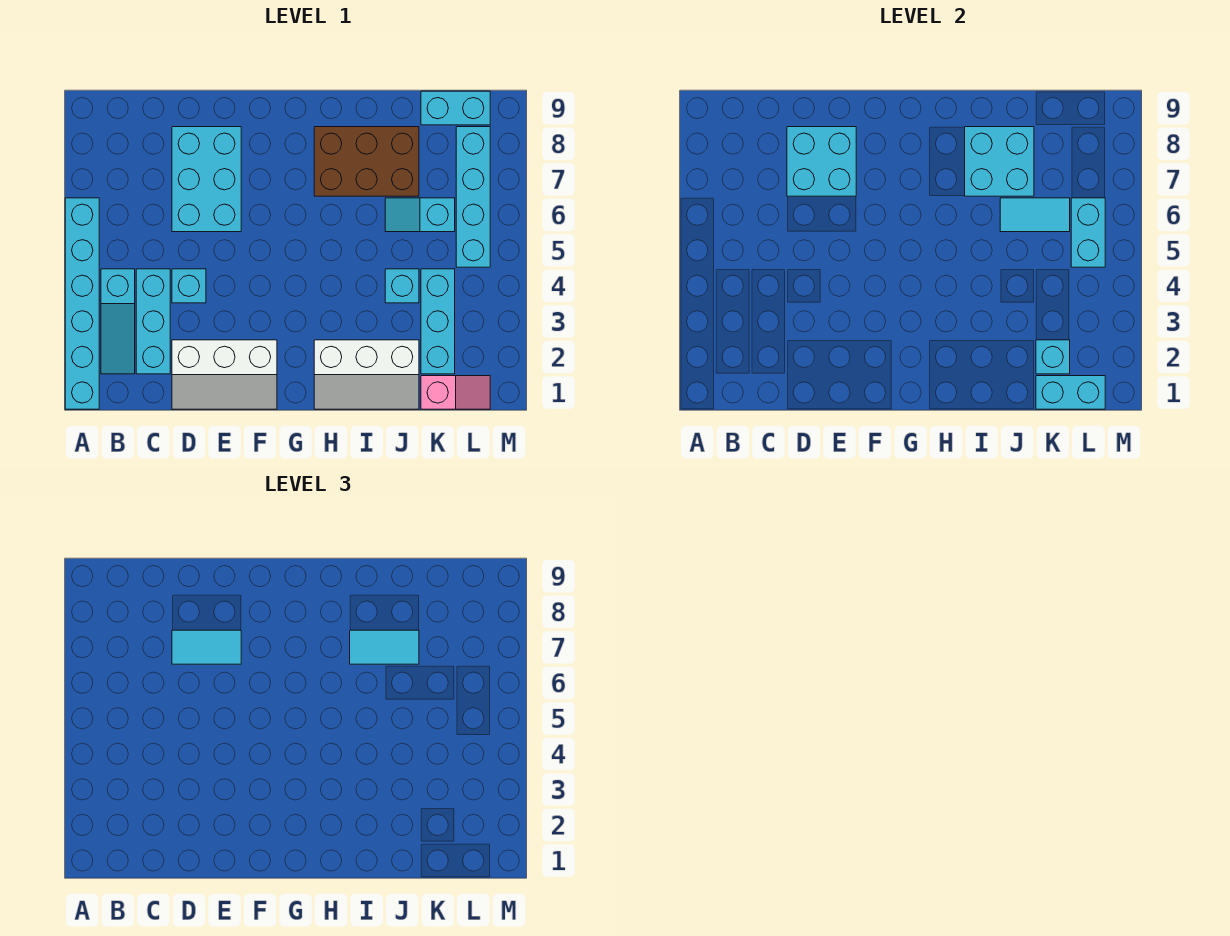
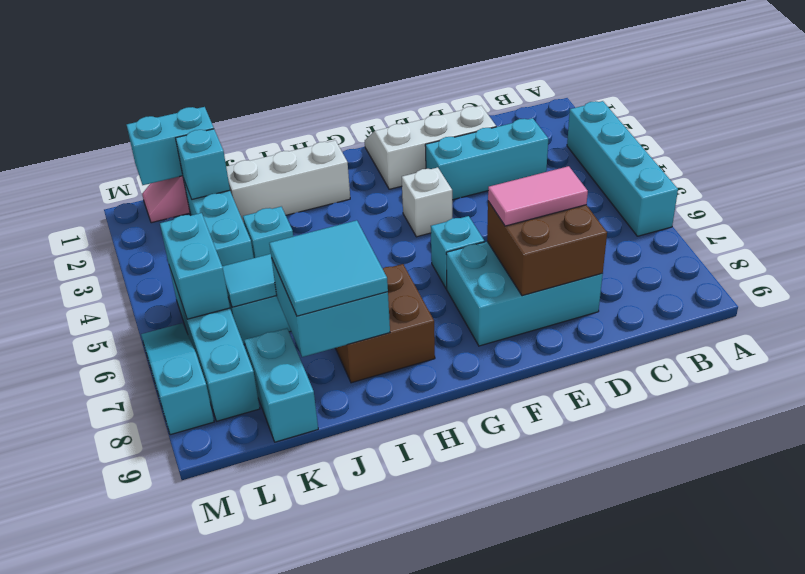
cyan 1x6 brick [65,198,99,409] -> cyan 1x4 brick [567,101,678,236]
cyan 1x3 slope [101,269,135,374] -> cyan 1x3 slope moved to [141,323,214,435]
cyan 1x3 brick [136,269,170,374] -> cyan 1x3 brick turned to [425,118,548,200]
cyan 1x1 brick [172,269,206,303] -> cyan 1x1 brick moved to [431,216,484,289]
cyan 2x3 brick [172,127,241,232] -> cyan 2x3 brick turned to [446,242,603,346]
cyan 2x2 brick [787,127,856,196] -> brown 2x2 brick [487,201,607,296]
cyan 1x2 tile [172,630,241,664] -> pink 1x2 tile [488,166,588,226]
none -> white 1x1 brick [402,167,452,237]
brown 2x3 brick [314,127,419,196] -> brown 2x2 brick [336,264,435,383]
cyan 1x2 tile [350,630,419,664] -> cyan 2x2 tile [269,220,388,316]
cyan 1x2 brick [421,91,490,125] -> cyan 1x2 brick turned to [244,328,318,442]

